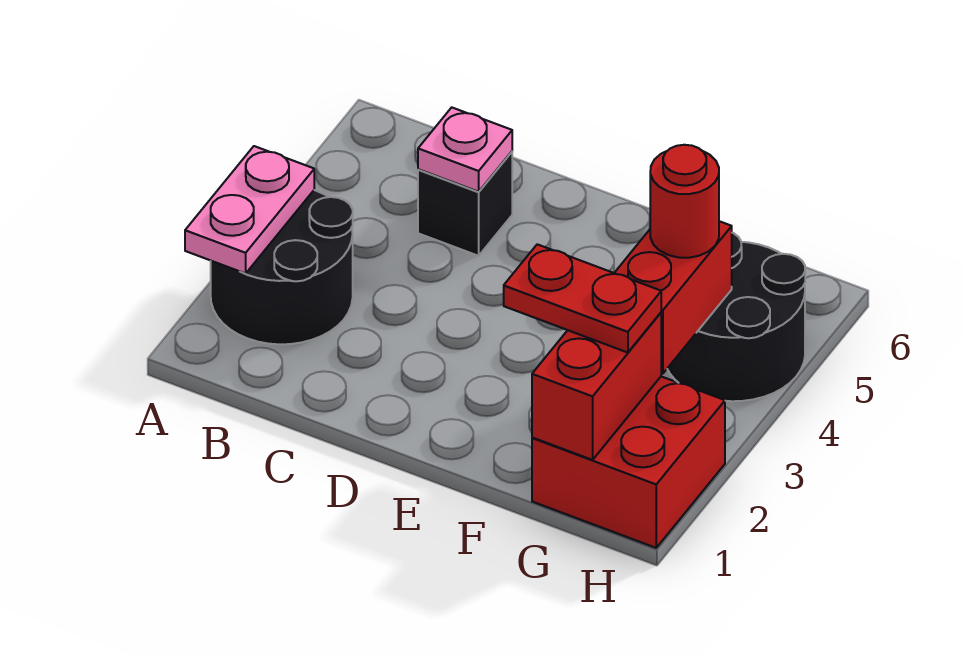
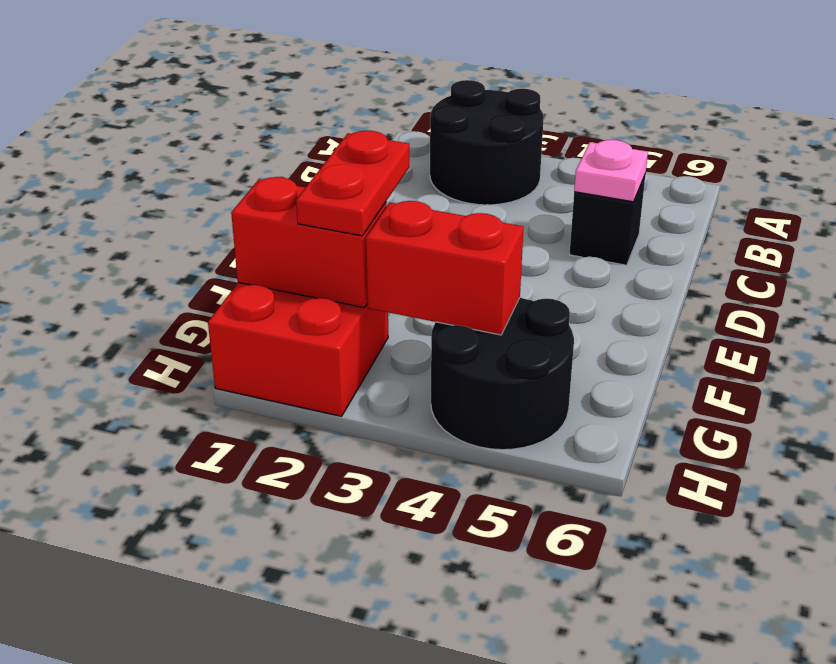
pink 1x2 plate [185,146,314,273] -> none
red 1x1 round brick [650,145,719,258] -> none

